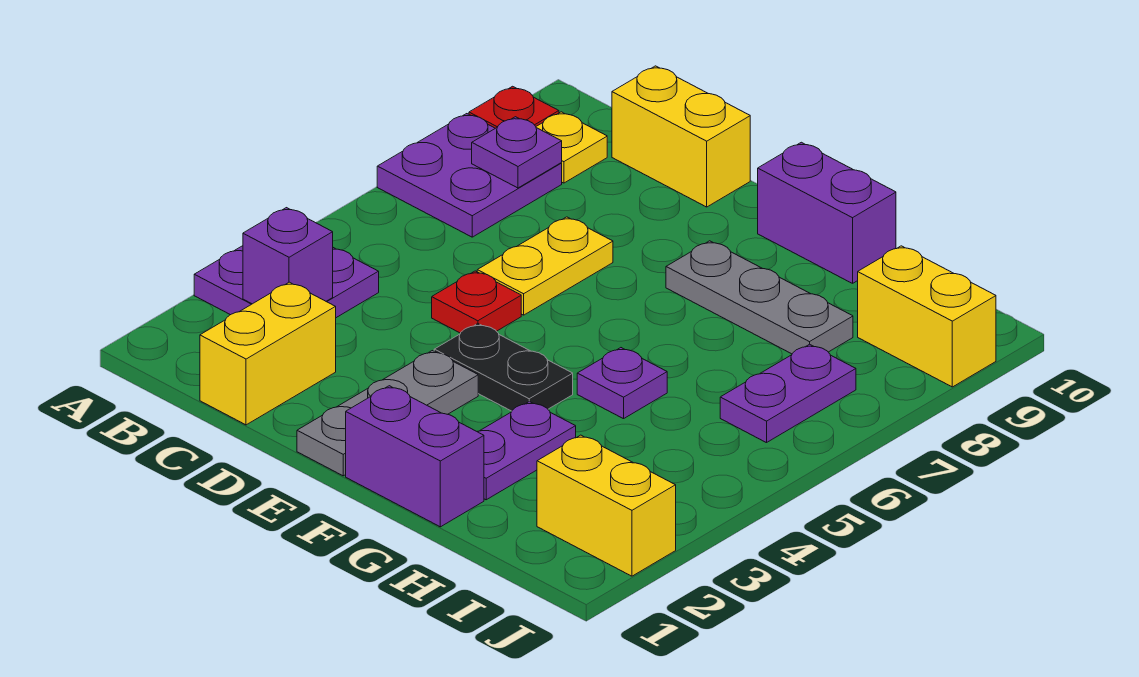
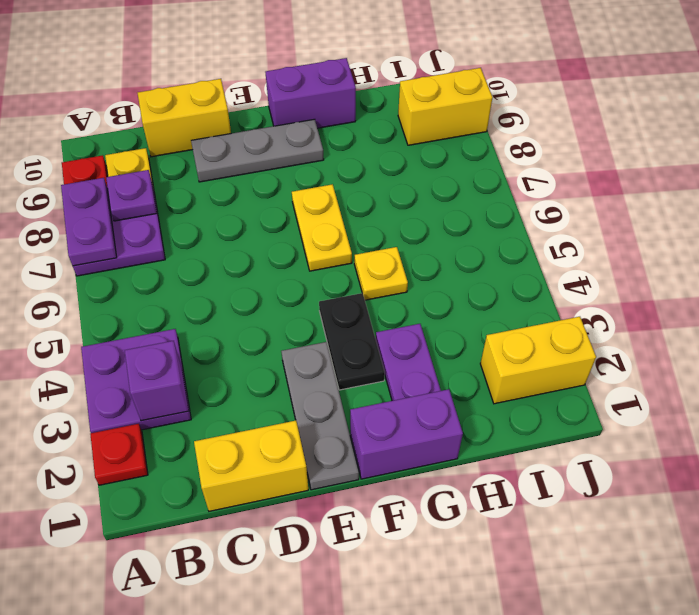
yellow 1x2 brick [200,282,336,425] -> yellow 1x2 brick turned to [194,421,308,511]
red 1x1 plate [432,271,521,333] -> red 1x1 plate moved to [90,424,148,485]
yellow 1x2 plate [477,217,613,315] -> yellow 1x2 plate moved to [292,184,352,271]
black 1x2 plate [434,324,573,411] -> black 1x2 plate turned to [319,293,385,390]
grey 1x3 plate [666,241,853,354] -> grey 1x3 plate moved to [191,119,324,182]
purple 1x1 plate [577,348,667,419] -> yellow 1x1 plate [354,247,408,300]
purple 1x2 plate [720,344,856,443] -> purple 1x2 plate moved to [61,178,117,266]

